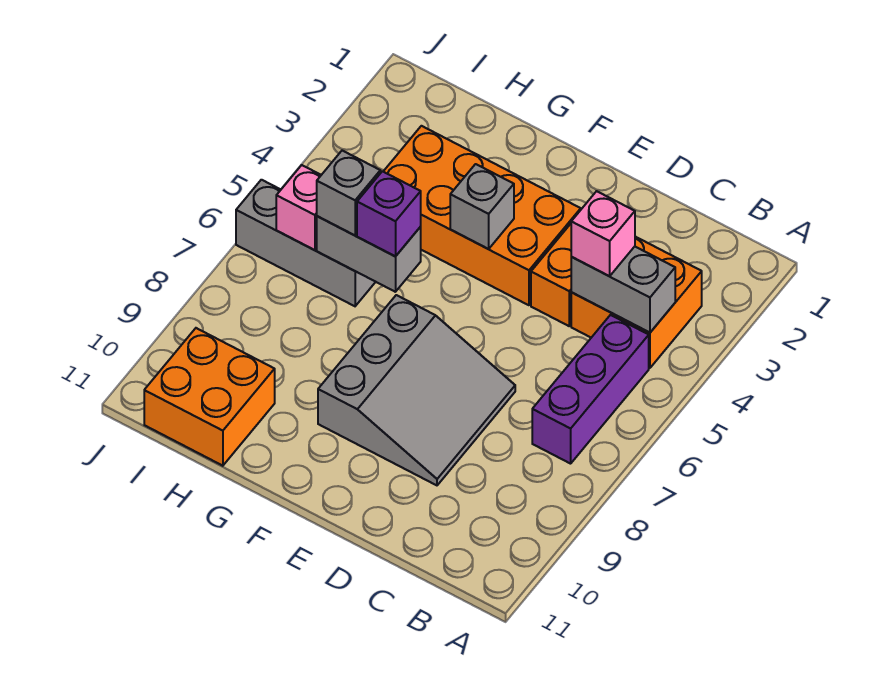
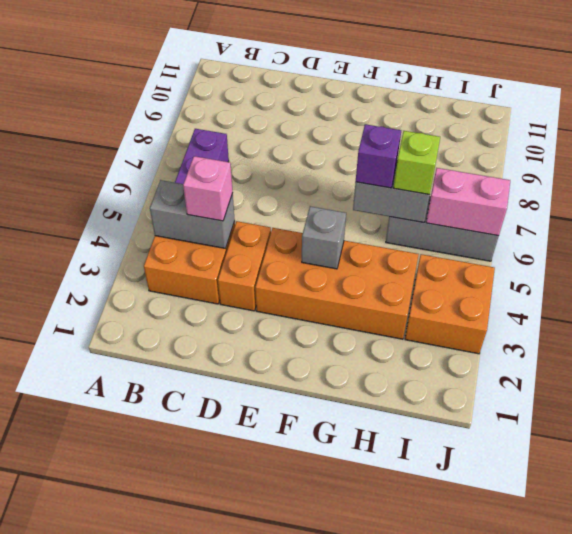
grey 3x3 slope [318,295,515,485] -> none
grey 1x1 brick [317,151,380,235] -> lime 1x1 brick [393,131,440,195]
orange 2x2 brick [144,328,275,466] -> orange 2x2 brick moved to [405,254,495,354]
pink 1x1 brick [276,165,321,250] -> pink 1x2 brick [426,168,510,236]

